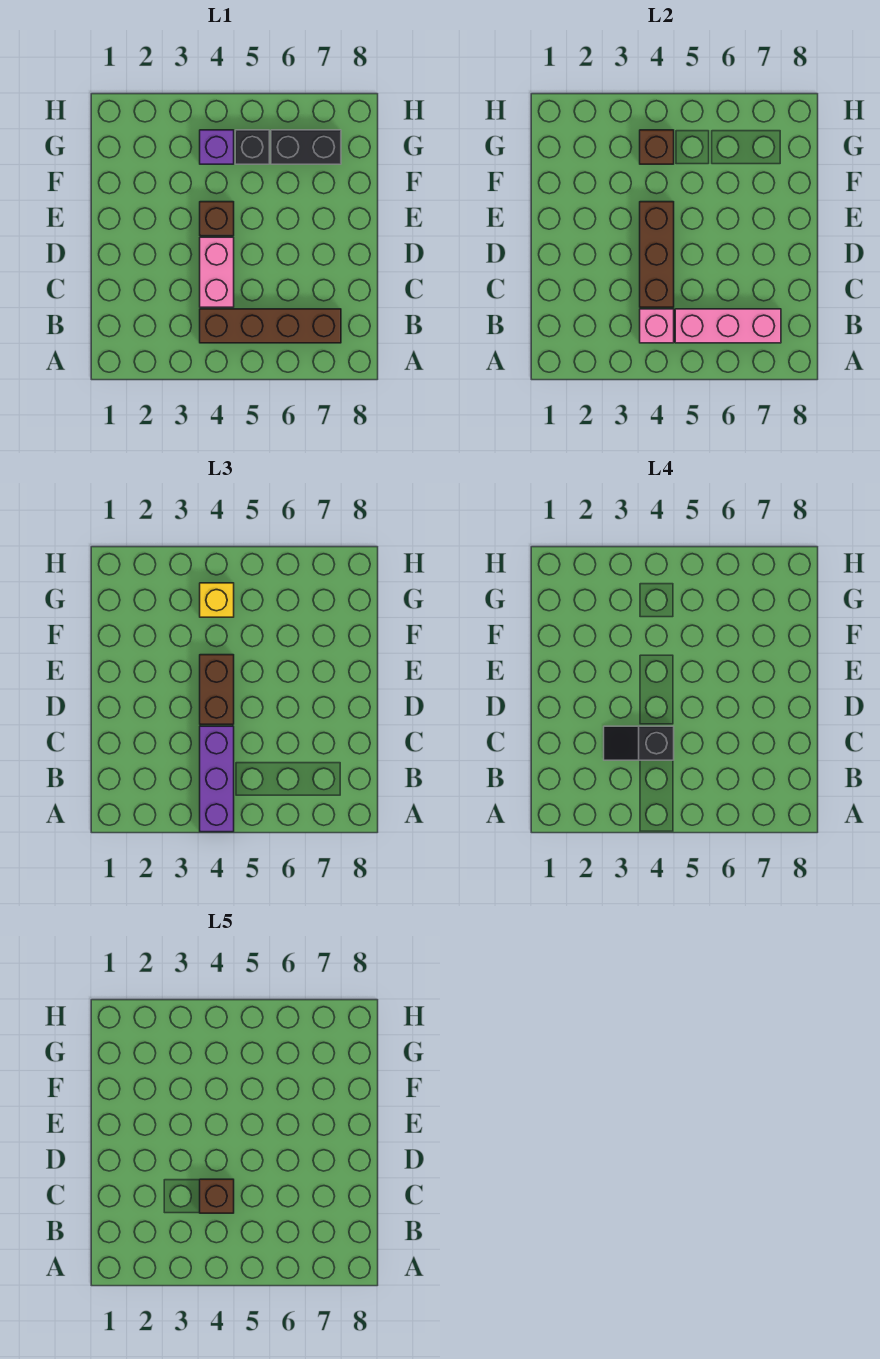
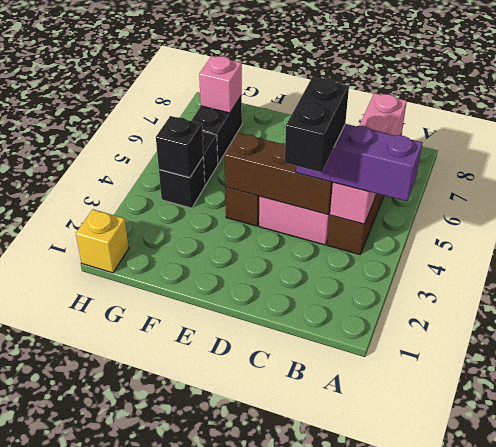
black 1x2 slope [604,726,674,760] -> black 1x2 brick [285,77,349,172]
brown 1x1 brick [200,1179,234,1213] -> none
brown 1x2 brick [200,655,234,724] -> none
purple 1x1 brick [200,130,234,164] -> black 1x1 brick [159,158,205,208]
brown 1x1 brick [640,130,674,164] -> black 1x1 brick [156,116,203,178]
yellow 1x1 brick [200,583,234,617] -> yellow 1x1 brick moved to [76,209,129,273]
none -> pink 1x1 brick [199,56,242,113]

